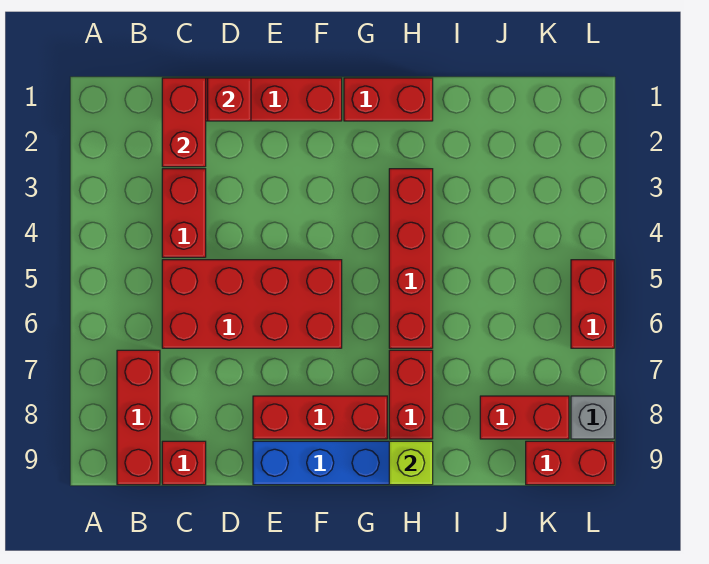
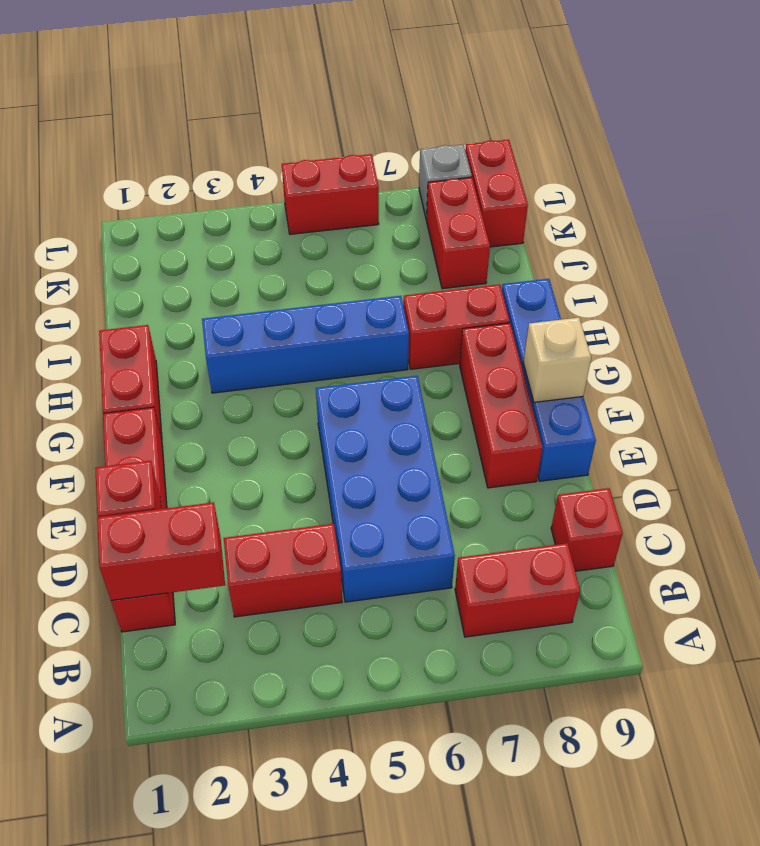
red 1x3 brick [117,350,160,485] -> red 1x2 brick [455,543,580,637]
red 2x4 brick [162,260,342,348] -> blue 2x4 brick [316,376,455,602]
none -> tan 1x1 brick [523,318,591,402]
red 1x4 brick [389,169,433,348] -> blue 1x4 brick [202,296,409,393]
lime 1x1 brick [389,441,433,485] -> none

